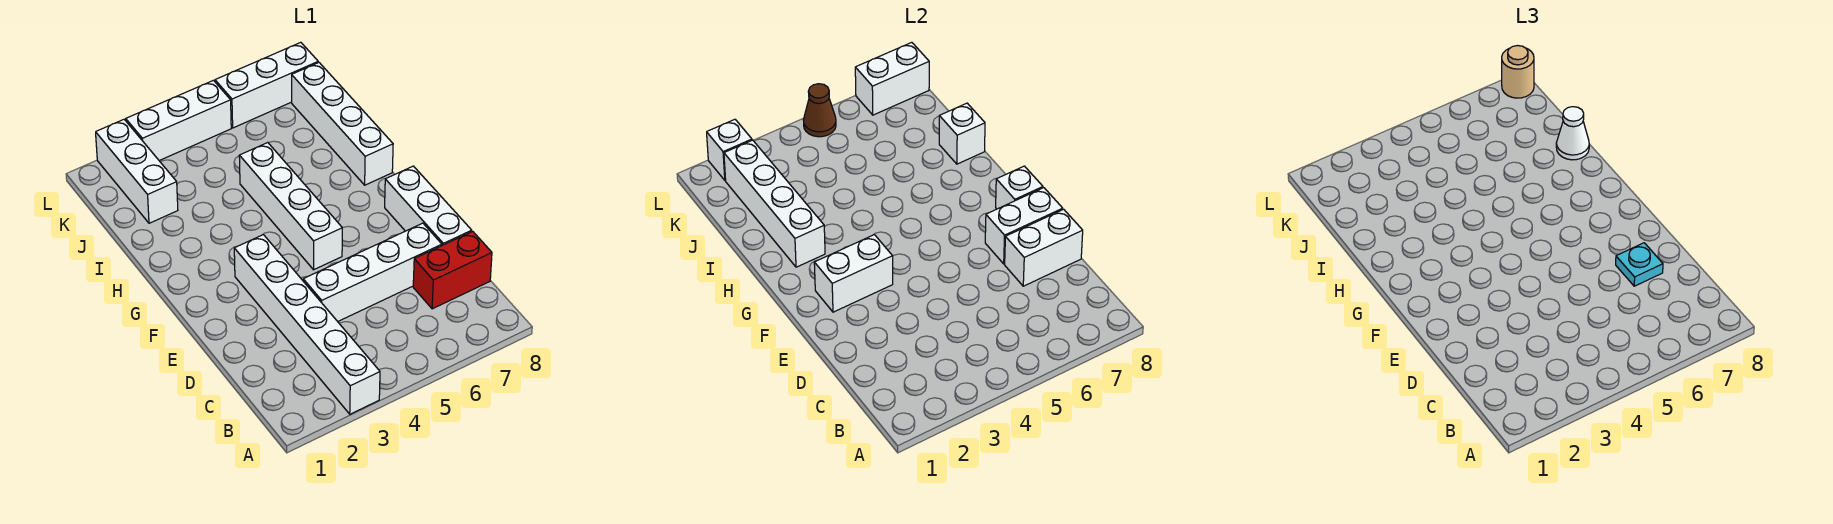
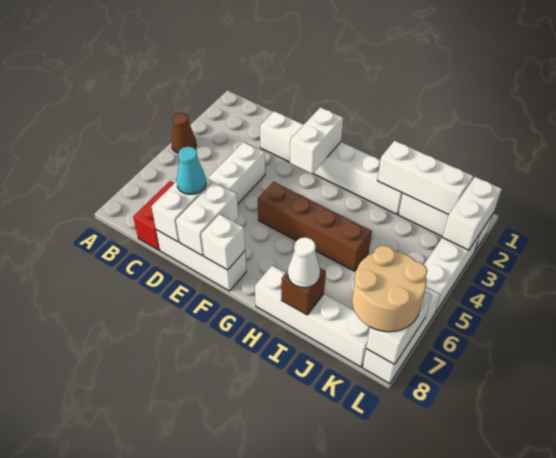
white 1x6 brick [234,235,380,414] -> white 1x6 brick moved to [260,111,403,214]
cyan 1x1 plate [1616,243,1663,286] -> cyan 1x1 cone [177,147,206,194]
white 1x4 brick [239,143,342,270] -> brown 1x4 brick [258,182,372,271]
white 1x4 brick [724,140,825,267] -> white 1x3 brick [377,141,473,215]
white 1x1 brick [939,103,985,164] -> brown 1x1 brick [281,268,326,315]
white 1x1 brick [707,119,752,180] -> white 1x2 brick [442,177,502,250]
brown 1x1 cone [803,84,836,137] -> brown 1x1 cone moved to [171,113,196,153]
tan 1x1 round brick [1502,46,1534,98] -> tan 2x2 round brick [352,246,427,332]

